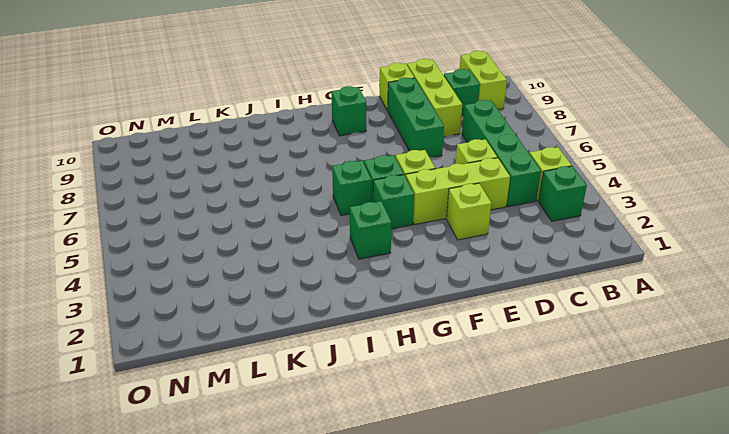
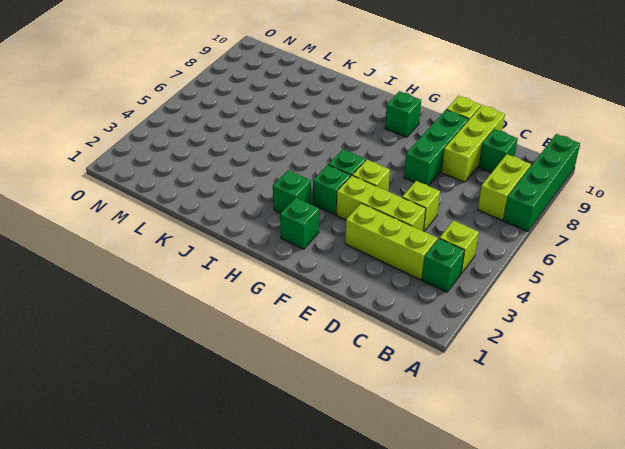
lime 1x2 brick [460,51,507,109] -> lime 1x2 brick moved to [478,154,531,220]
green 1x4 brick [462,100,541,207] -> green 1x4 brick moved to [503,134,580,232]
lime 1x1 brick [446,183,492,240] -> lime 1x3 brick [345,203,437,280]
green 1x1 brick [332,161,371,215] -> green 1x1 brick moved to [280,198,319,249]

